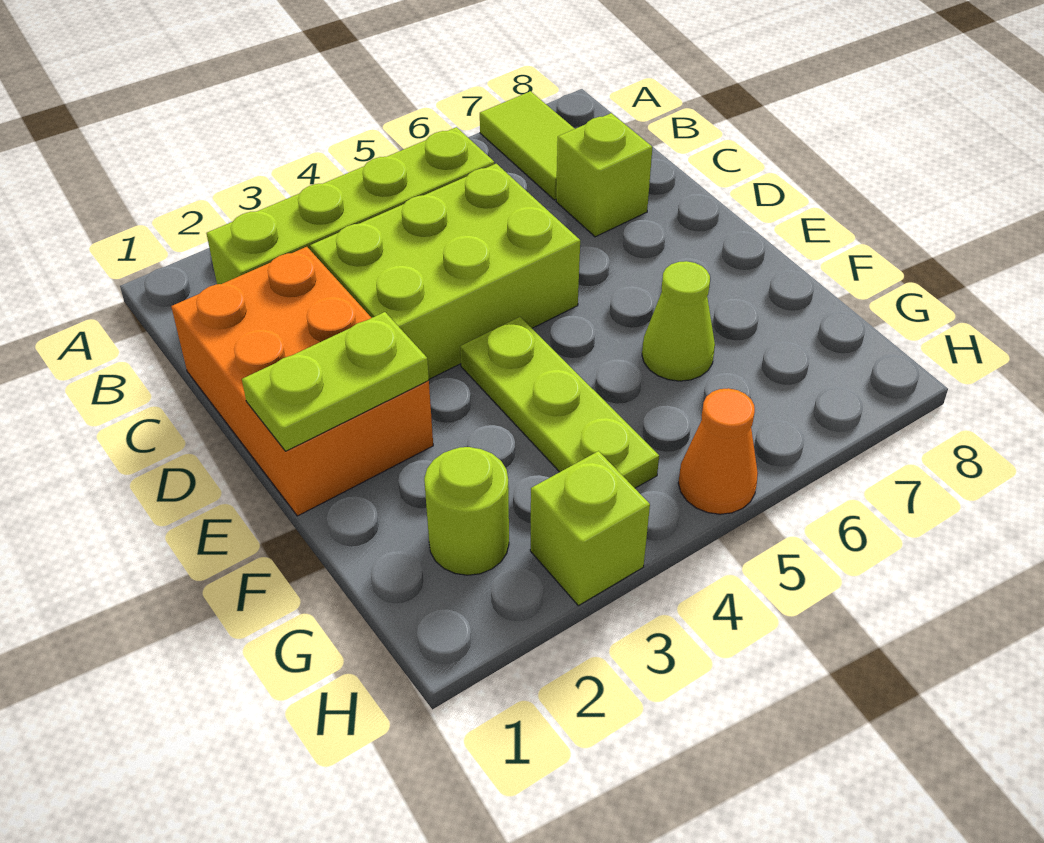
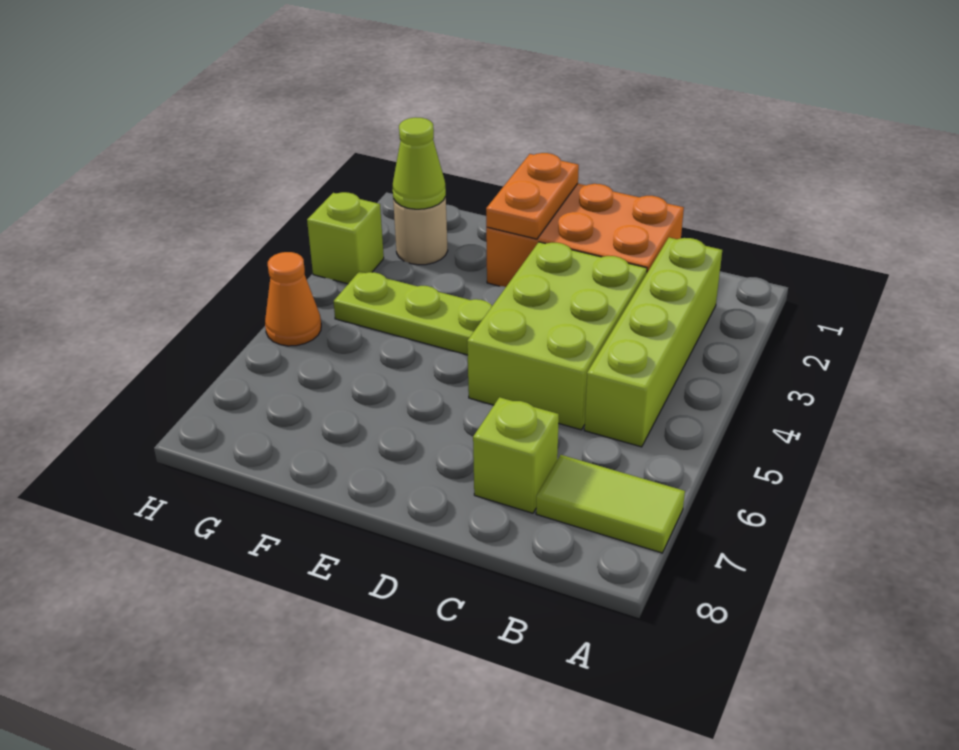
lime 1x2 plate [242,312,429,451] -> orange 1x2 plate [486,153,579,239]
lime 1x1 cone [642,261,715,381] -> lime 1x1 cone moved to [393,117,446,209]
lime 1x1 round brick [424,447,509,575] -> tan 1x1 round brick [393,197,448,265]

